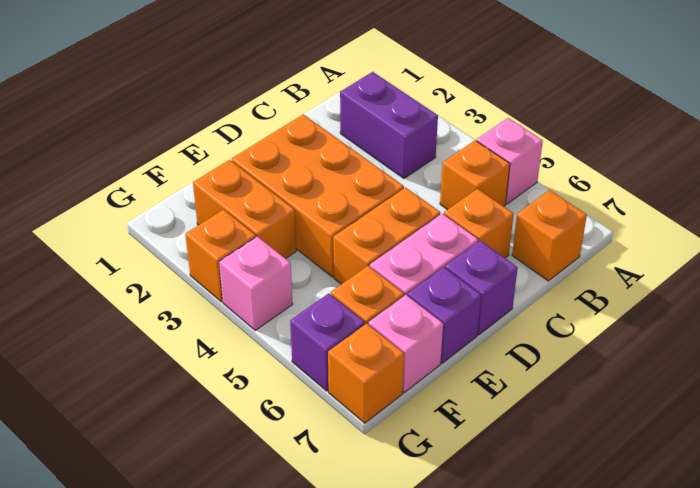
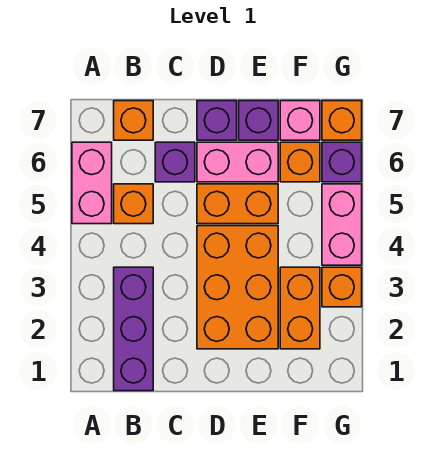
pink 1x1 brick [477,118,543,204] -> pink 1x2 brick [72,142,112,224]
purple 1x2 brick [340,72,438,178] -> purple 1x3 brick [114,267,153,391]
orange 1x1 brick [444,189,514,258] -> purple 1x1 brick [155,142,195,182]
pink 1x1 brick [219,236,293,330] -> pink 1x2 brick [322,184,362,265]

